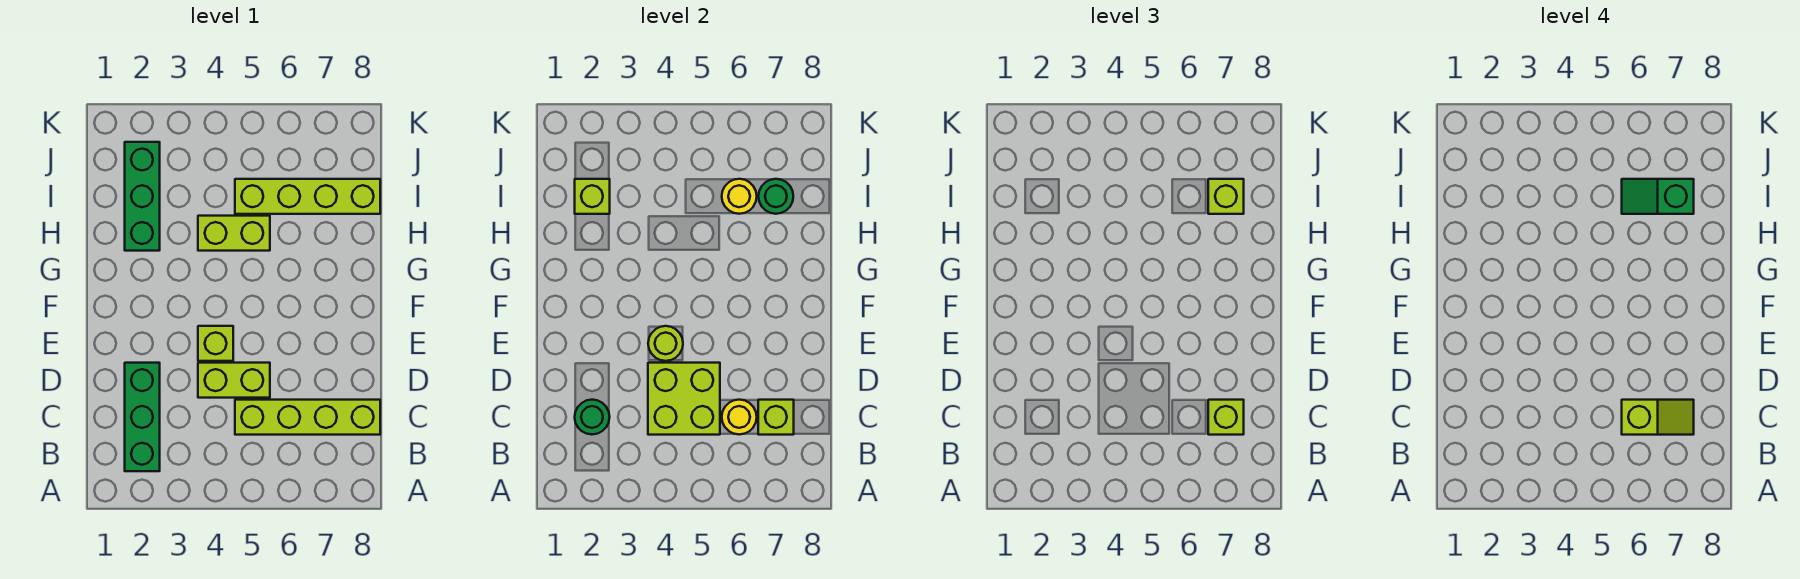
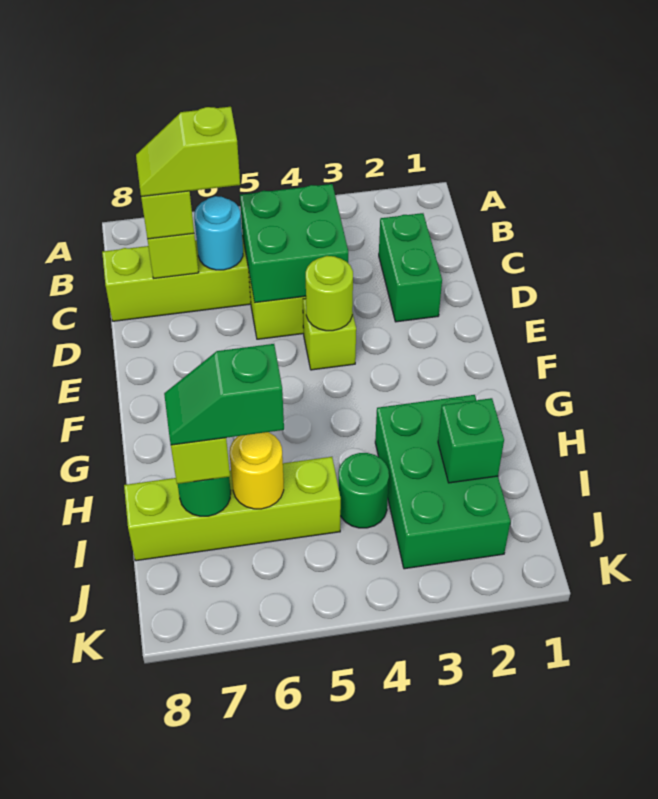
green 1x3 brick [125,363,160,471] -> green 1x2 brick [379,213,442,322]
green 1x1 round brick [575,400,610,434] -> green 1x1 round brick moved to [339,453,389,528]
lime 2x2 brick [648,363,720,435] -> green 2x2 brick [240,184,348,303]
yellow 1x1 round brick [722,400,757,435] -> cyan 1x1 round brick [194,196,243,270]
green 1x3 brick [125,142,160,251] -> green 2x3 brick [375,395,511,569]
lime 1x2 brick [198,216,270,251] -> none
lime 1x1 brick [575,179,610,214] -> green 1x1 brick [438,398,504,483]
green 1x2 slope [1622,179,1694,214] -> green 1x2 slope turned to [164,344,284,445]

